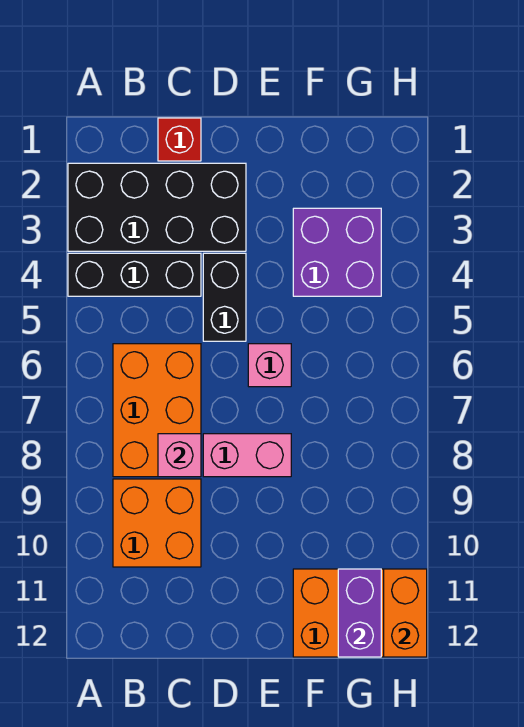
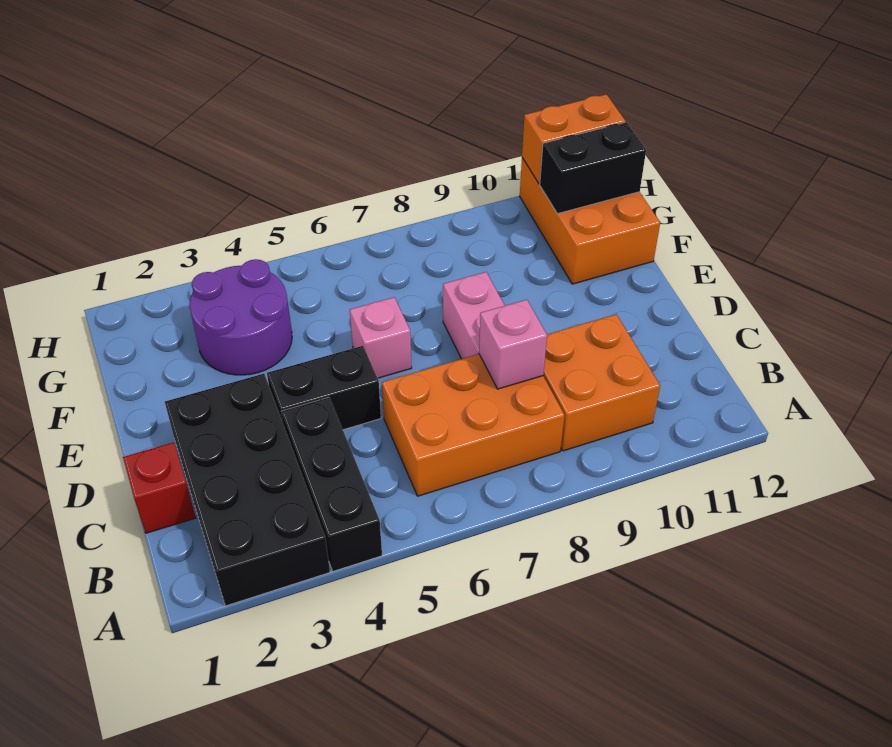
purple 2x2 brick [293,208,381,296] -> purple 2x2 round brick [190,259,292,375]
purple 1x2 brick [338,569,381,657] -> black 1x2 brick [540,122,646,214]

